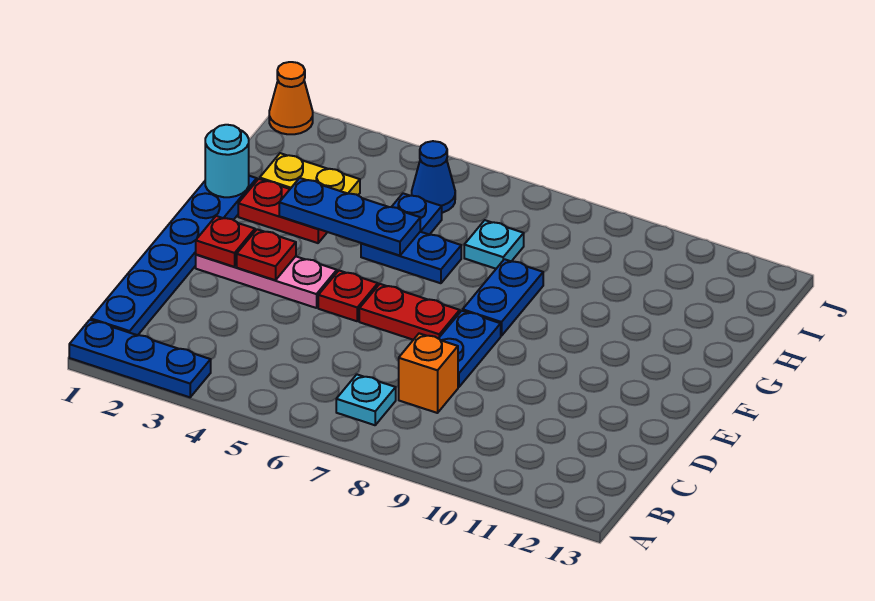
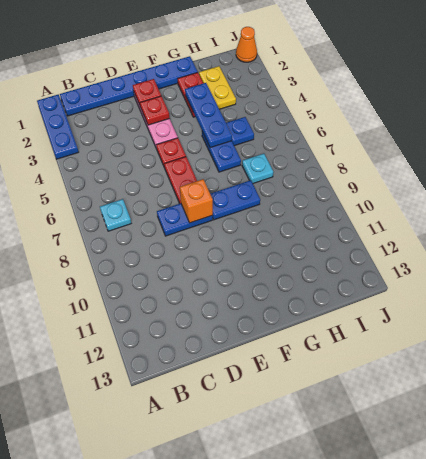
orange 1x1 brick [399,333,458,413] -> orange 1x1 brick moved to [180,179,213,223]
cyan 1x1 round brick [205,125,249,197] -> none
blue 1x1 cone [412,141,455,213] -> none

